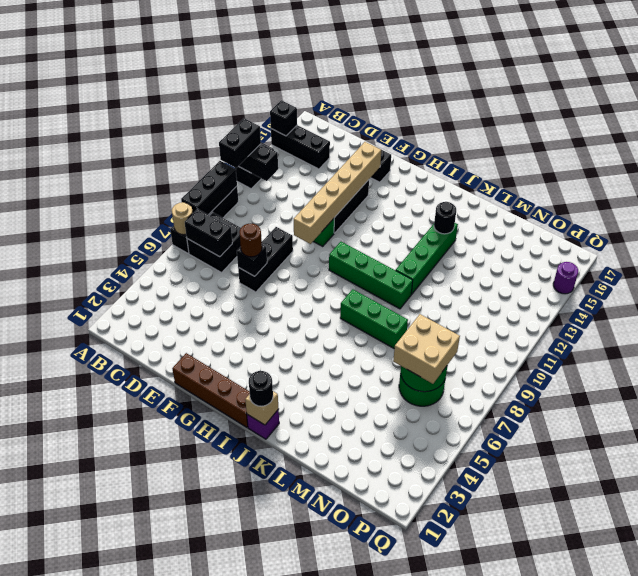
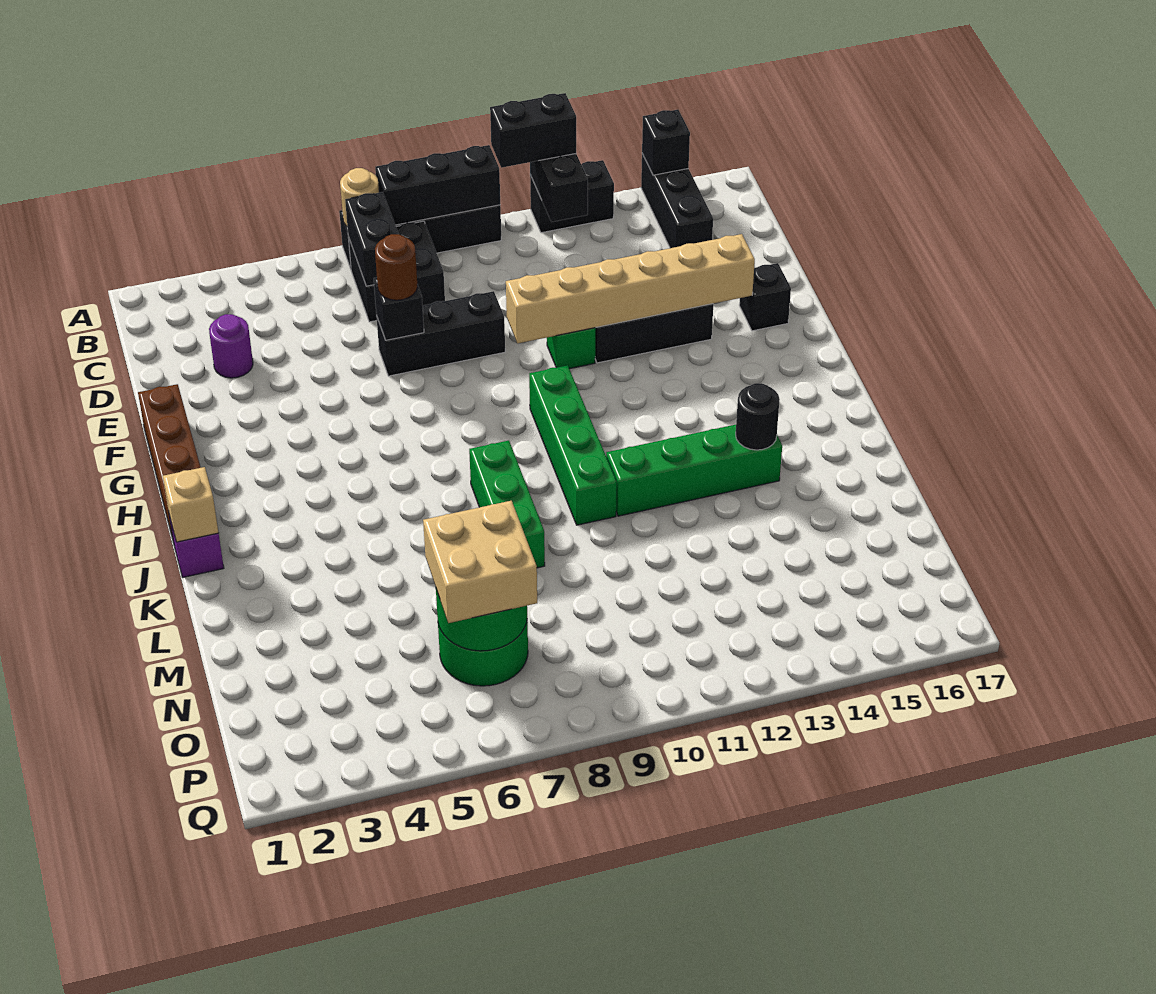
black 1x1 round brick [249,371,273,406] -> none
purple 1x1 round brick [553,262,578,294] -> purple 1x1 round brick moved to [209,314,253,378]

